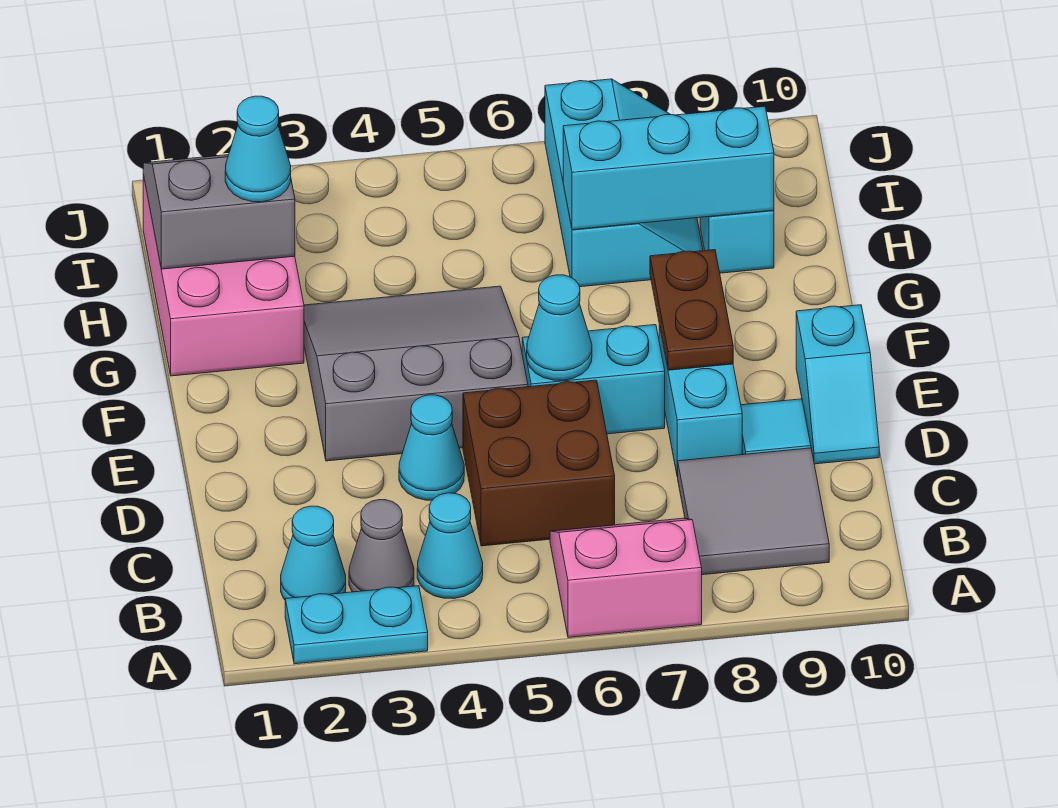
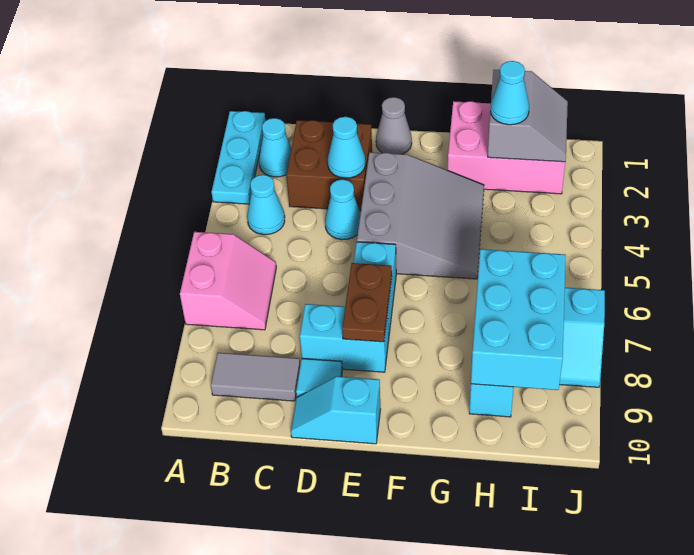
cyan 1x2 plate [285,586,428,664] -> cyan 1x3 plate [212,111,266,204]
grey 1x1 cone [349,500,414,592] -> grey 1x1 cone moved to [376,97,412,154]
grey 2x2 tile [678,448,829,575] -> grey 1x2 tile [211,353,300,401]
brown 2x2 brick [463,380,615,546] -> brown 2x2 brick moved to [286,120,372,211]
cyan 1x1 cone [527,275,592,380] -> cyan 1x1 cone moved to [328,117,365,178]
brown 1x2 plate [650,250,733,370] -> brown 1x2 plate turned to [342,263,392,342]
cyan 1x3 brick [563,106,774,230] -> cyan 2x3 brick [471,249,566,390]

